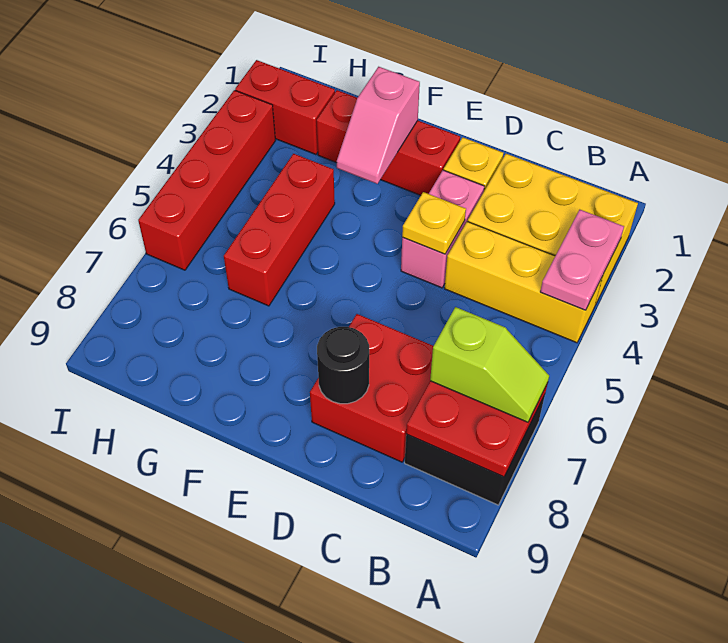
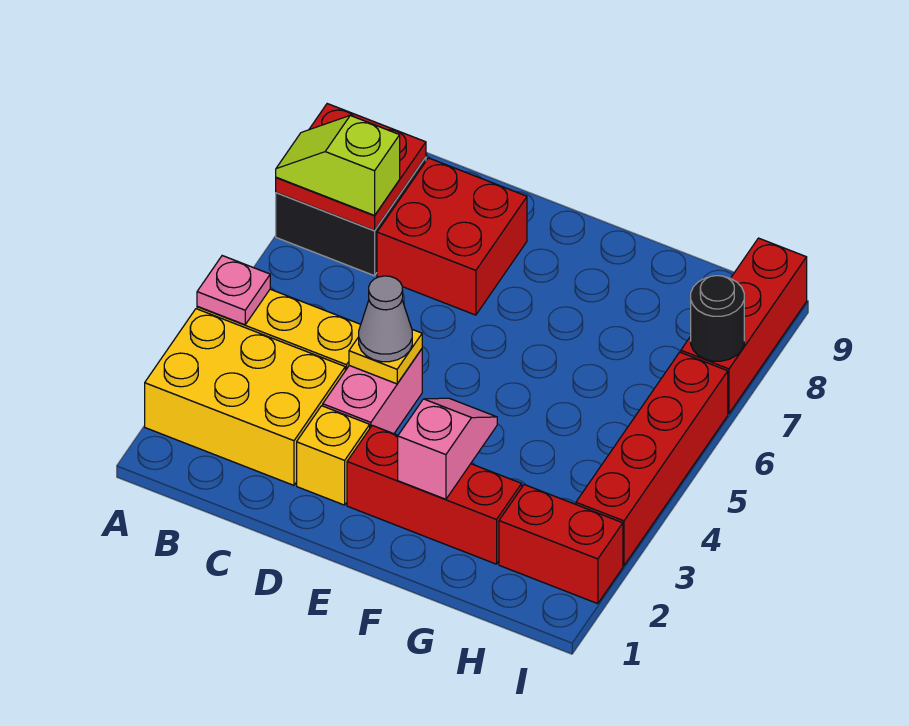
pink 1x2 plate [540,210,624,310] -> pink 1x1 plate [197,256,270,325]
none -> grey 1x1 cone [359,276,412,362]
black 1x1 round brick [317,327,369,404] -> black 1x1 round brick moved to [691,276,744,361]
red 1x3 brick [224,154,335,306] -> red 1x3 brick moved to [681,238,807,414]

